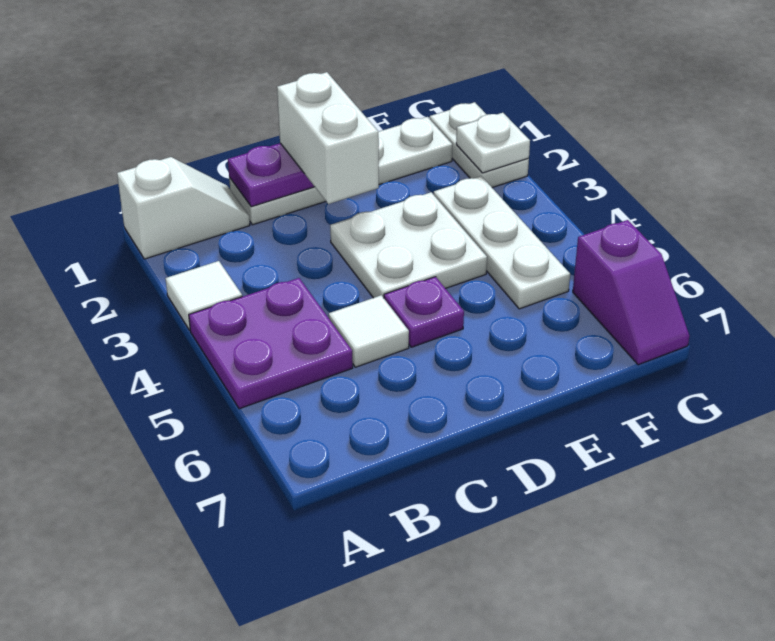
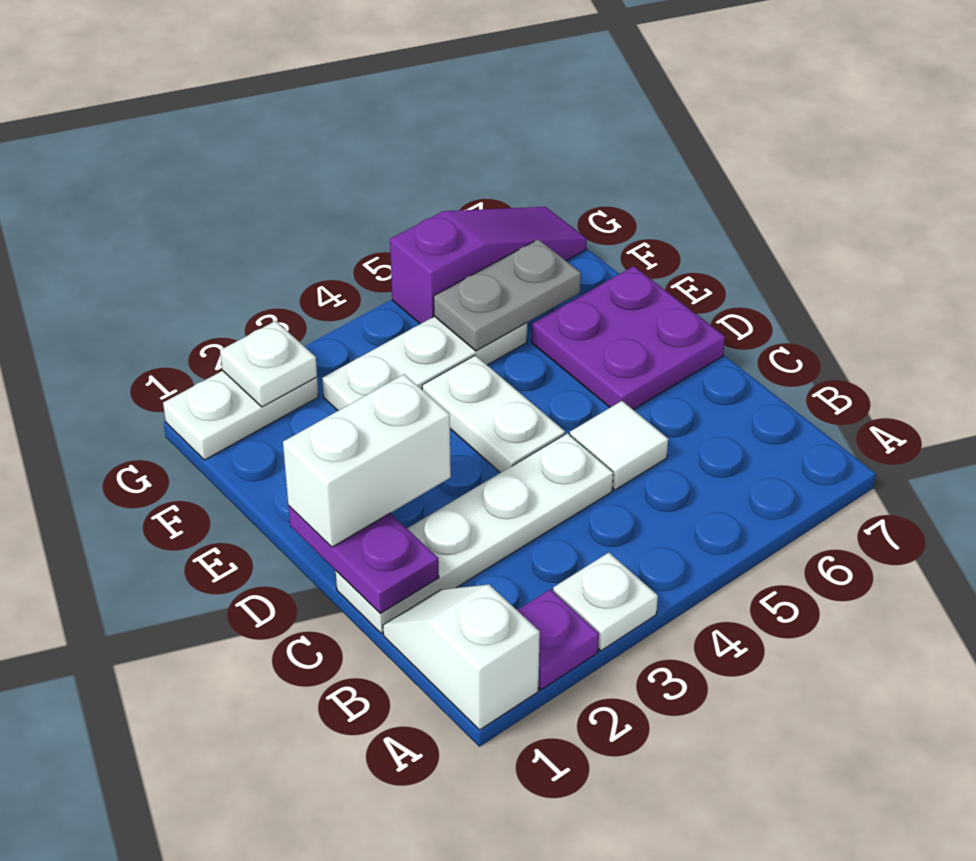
white 1x1 tile [165,261,242,330] -> white 1x1 plate [553,553,658,651]
purple 2x2 plate [189,278,353,409] -> purple 2x2 plate moved to [532,266,725,410]
white 1x4 plate [229,117,452,225] -> white 1x4 plate turned to [336,433,613,634]
white 2x2 plate [330,192,487,298] -> white 1x2 plate [422,355,565,473]
purple 1x1 plate [384,277,464,347] -> purple 1x1 plate moved to [517,589,599,690]
none -> grey 1x2 plate [434,239,581,351]
purple 1x2 slope [573,220,689,365] -> purple 1x3 slope [390,207,587,324]

